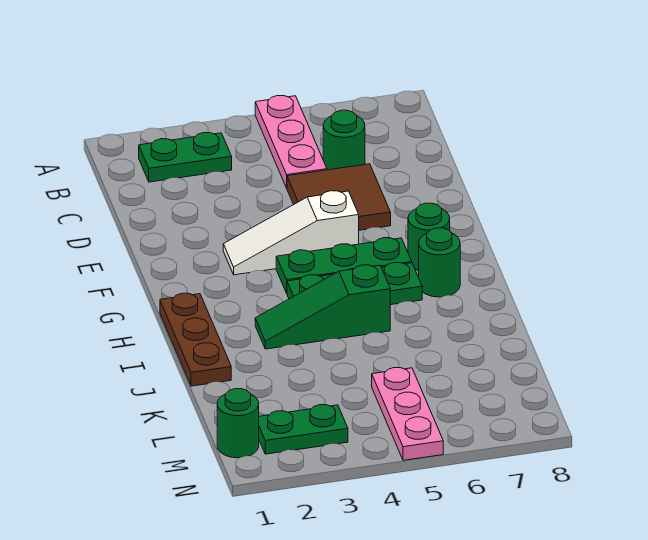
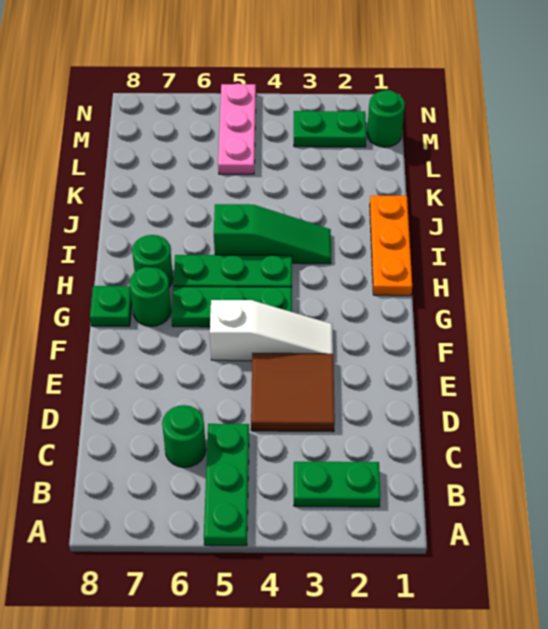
pink 1x3 plate [255,96,327,188] -> green 1x3 plate [204,424,249,546]
brown 2x2 tile [287,164,391,230] -> brown 2x2 tile moved to [251,353,335,432]
none -> green 1x1 plate [90,286,132,326]
brown 1x3 plate [160,293,231,386] -> orange 1x3 plate [370,196,412,296]

